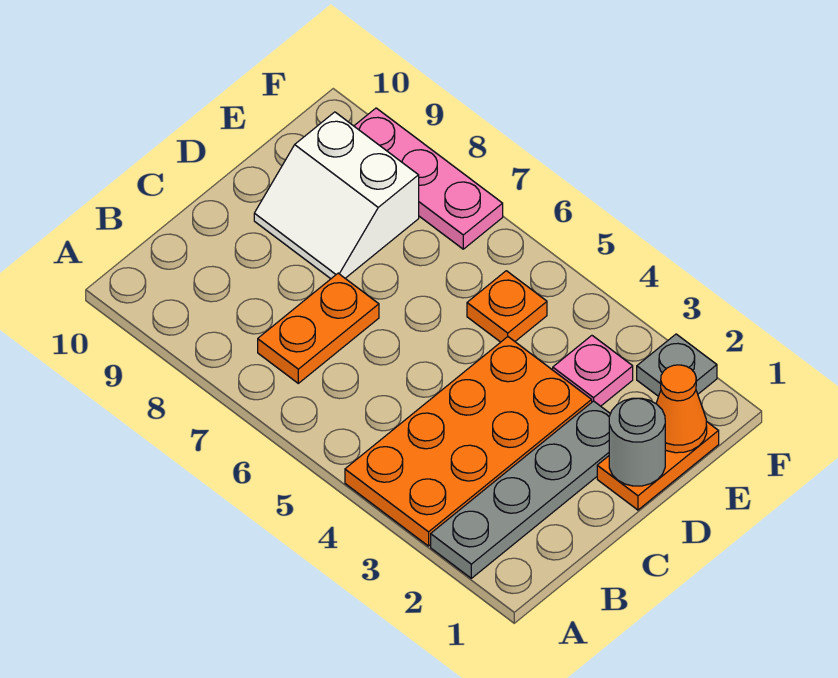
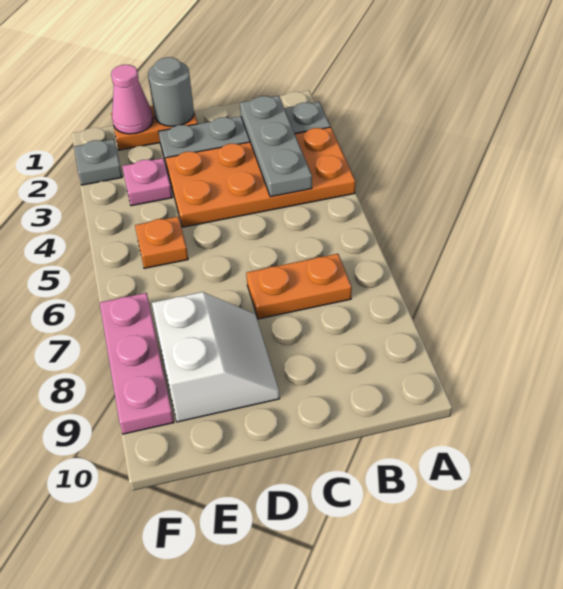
none -> grey 1x3 plate [240,96,312,197]
orange 1x1 cone [656,365,707,453] -> pink 1x1 cone [111,65,153,134]

